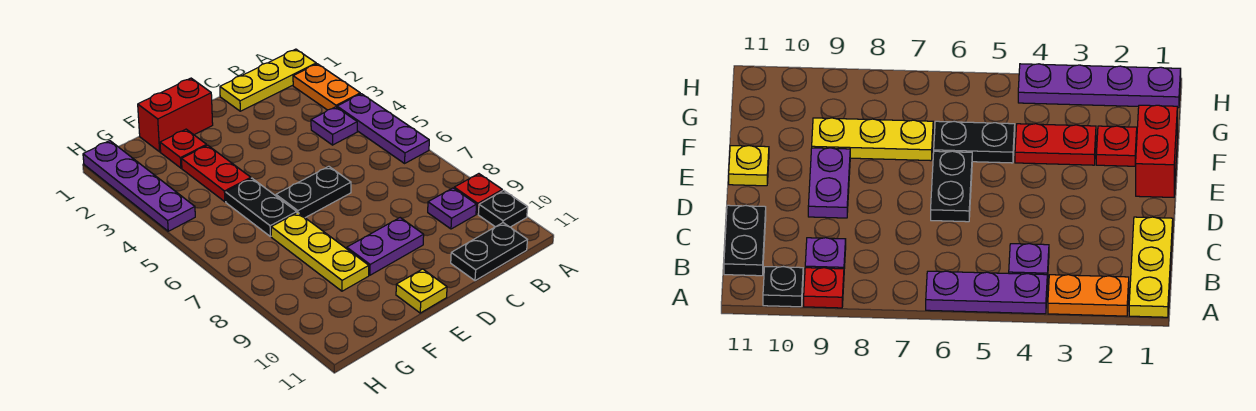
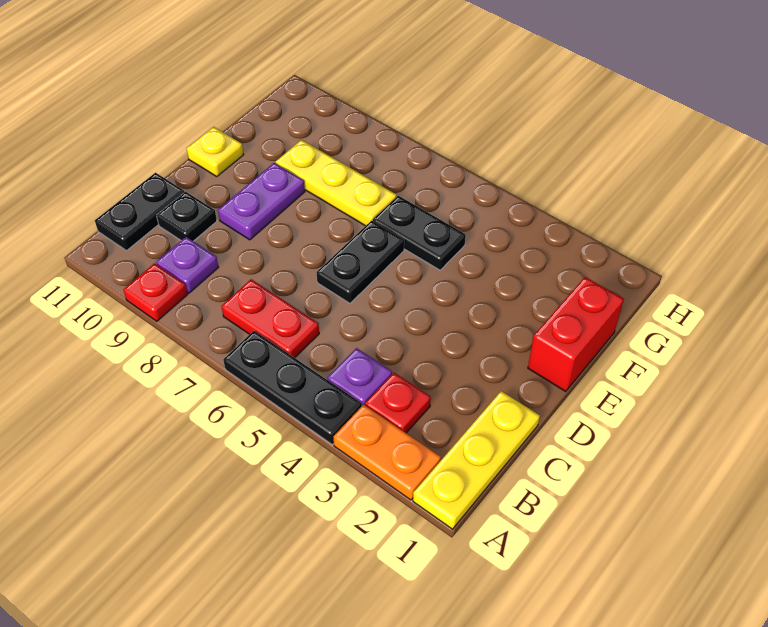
purple 1x3 plate [337,94,429,163] -> black 1x3 plate [223,331,362,444]
black 1x1 plate [478,190,528,227] -> black 1x1 plate moved to [157,192,217,241]
red 1x1 plate [160,129,207,168] -> red 1x1 plate moved to [365,373,431,433]
red 1x2 plate [182,145,251,202] -> red 1x2 plate moved to [221,279,319,358]
purple 1x4 plate [83,141,195,231] -> none

